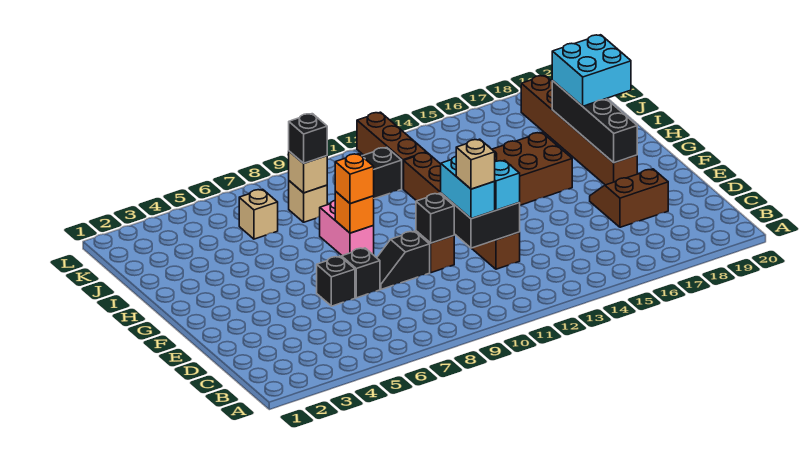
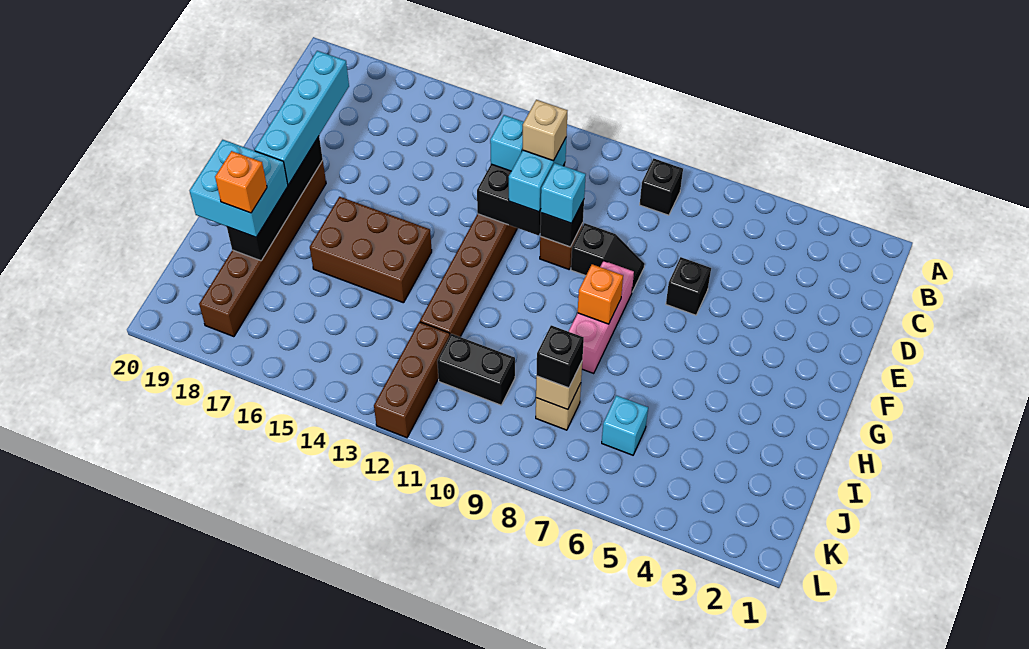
brown 2x2 slope [590,169,668,227] -> none
none -> cyan 1x4 brick [255,51,349,185]
black 1x1 brick [342,248,380,298] -> black 1x1 brick moved to [640,159,683,215]
none -> cyan 1x1 brick [541,163,586,223]
pink 1x2 brick [320,200,374,256] -> pink 1x3 brick [569,261,634,373]
orange 1x1 brick [335,154,374,204] -> orange 1x1 brick moved to [215,151,267,213]
tan 1x1 brick [239,189,278,239] -> cyan 1x1 brick [602,395,648,455]

